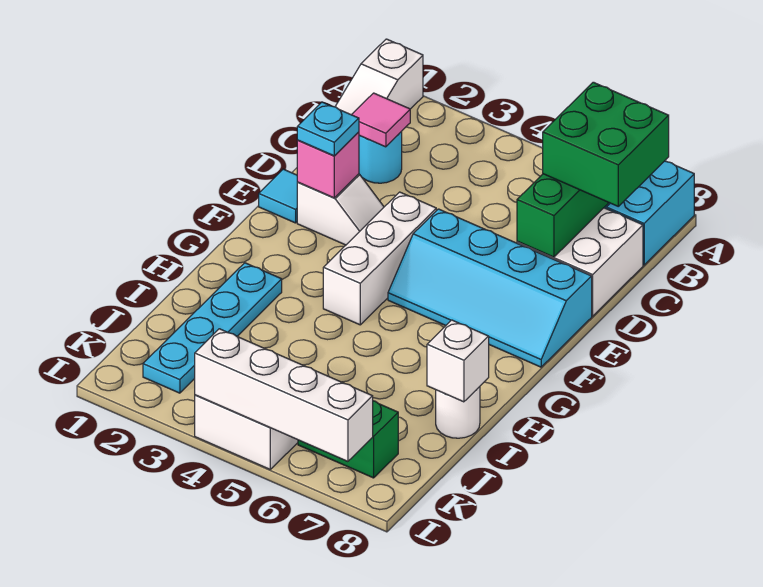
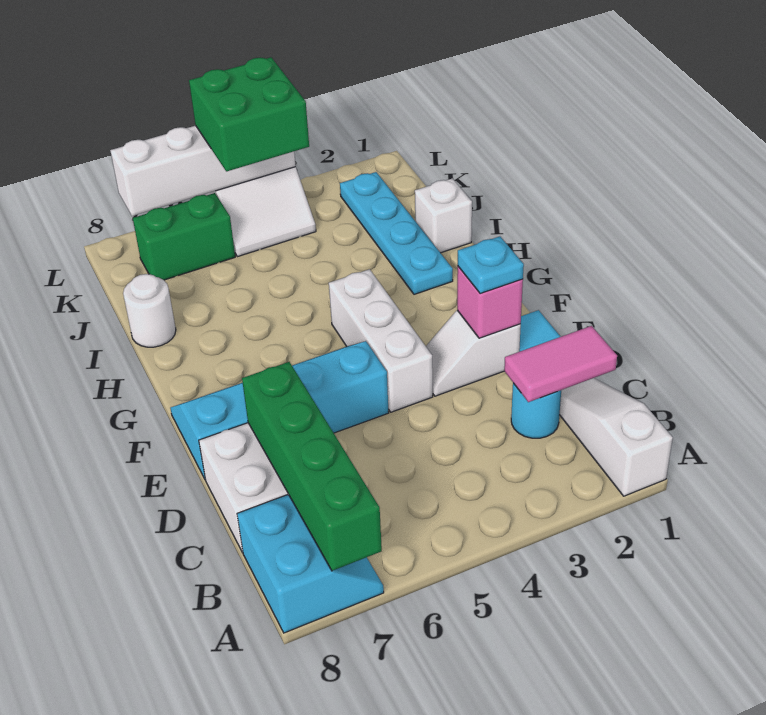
green 2x2 brick [543,82,669,206] -> green 2x2 brick moved to [189,57,309,171]
pink 1x1 tile [352,93,410,147] -> pink 1x2 tile [504,326,617,402]
white 1x1 brick [427,320,489,402] -> white 1x1 brick moved to [415,178,472,253]

